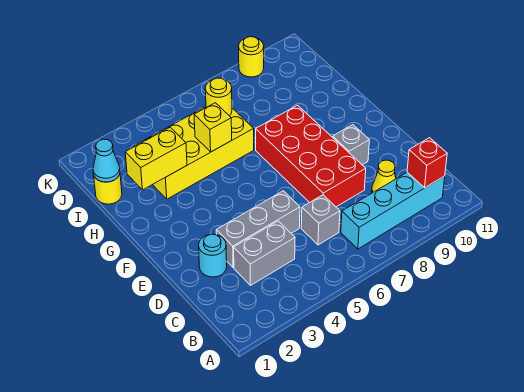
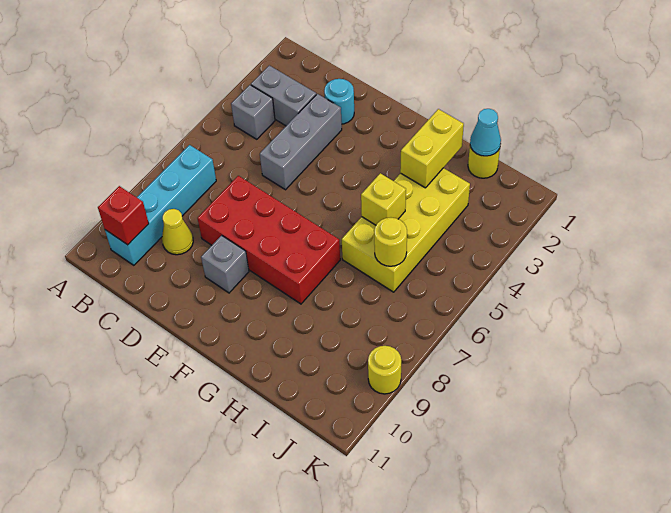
grey 1x2 brick [234,221,295,285] -> grey 1x2 brick turned to [251,65,316,126]
grey 1x1 brick [301,195,340,245] -> grey 1x1 brick moved to [231,85,275,139]

